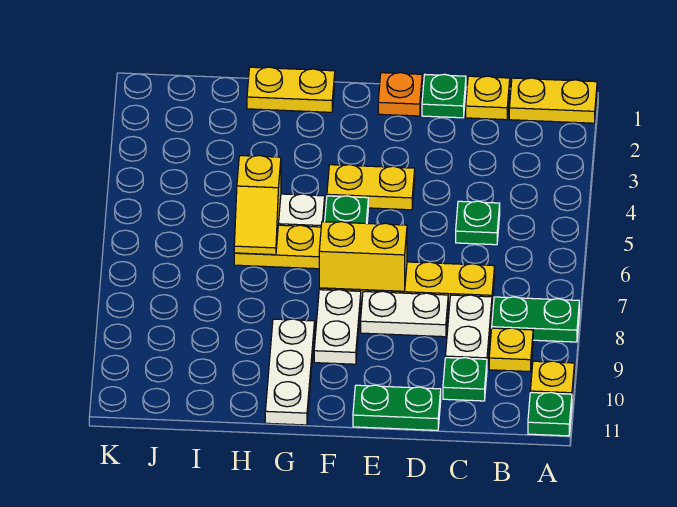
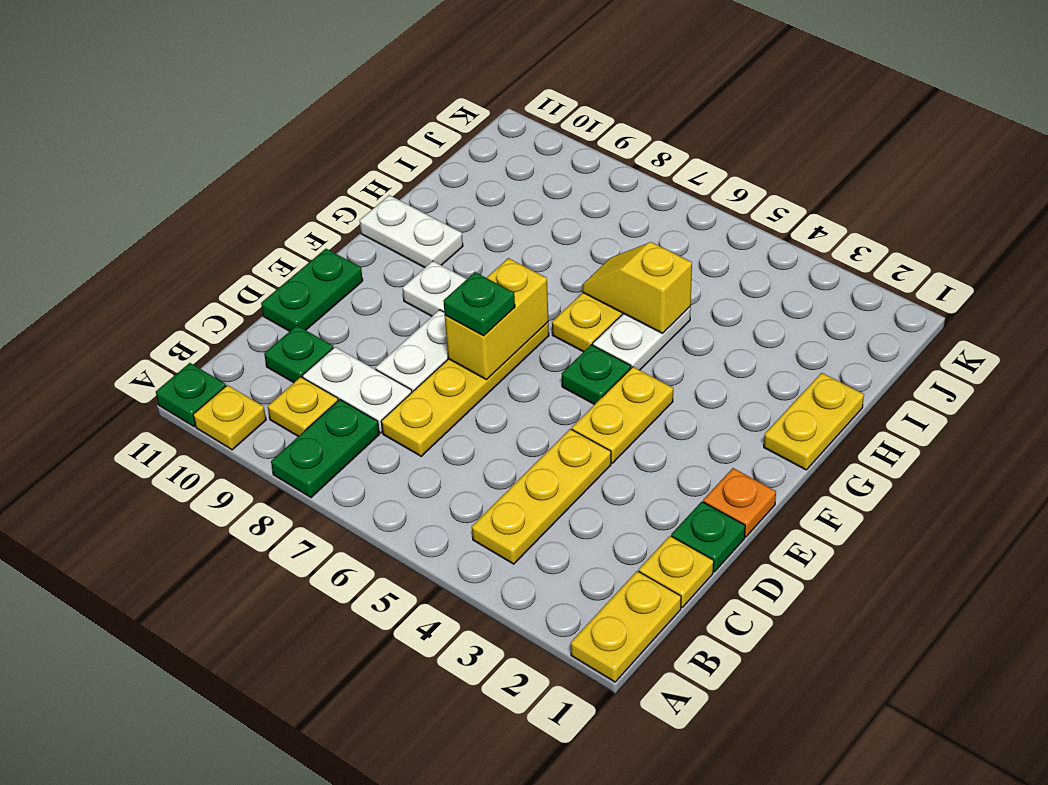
none -> yellow 1x3 plate [472,429,611,564]
green 1x1 plate [456,201,500,245] -> green 1x1 plate moved to [444,272,515,336]
white 1x3 plate [265,319,315,425] -> white 1x2 plate [359,195,463,268]

